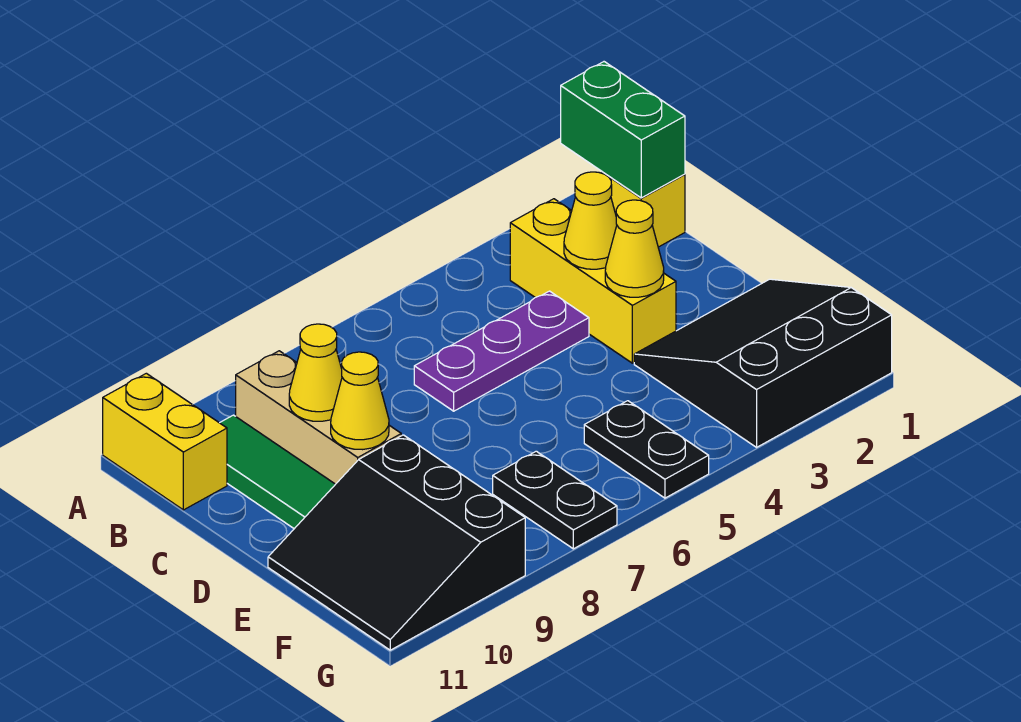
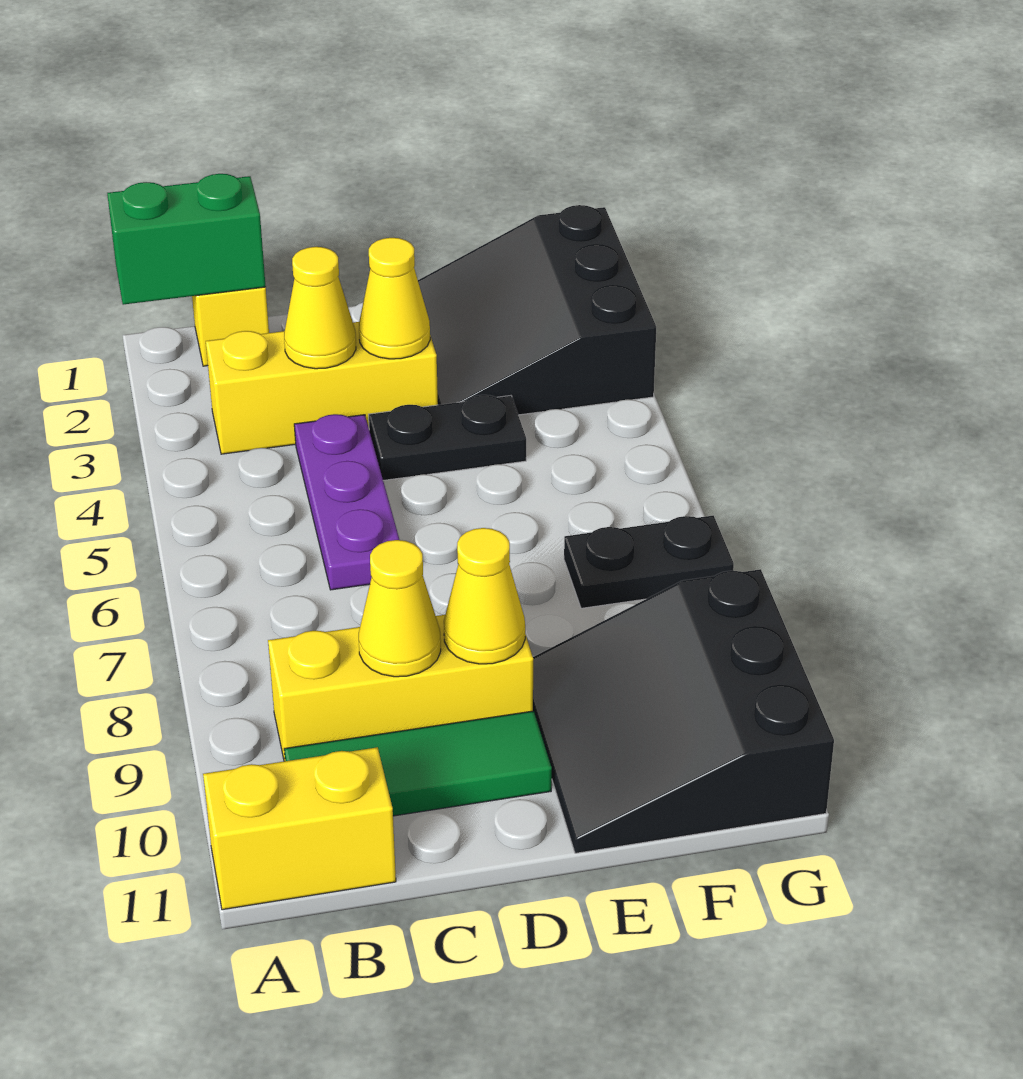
tan 1x3 brick [236,351,401,484] -> yellow 1x3 brick [268,615,533,761]
black 3x3 slope [268,435,525,650] -> black 3x3 slope turned to [533,569,834,853]
black 1x2 plate [584,401,709,498] -> black 1x2 plate moved to [369,395,526,480]

